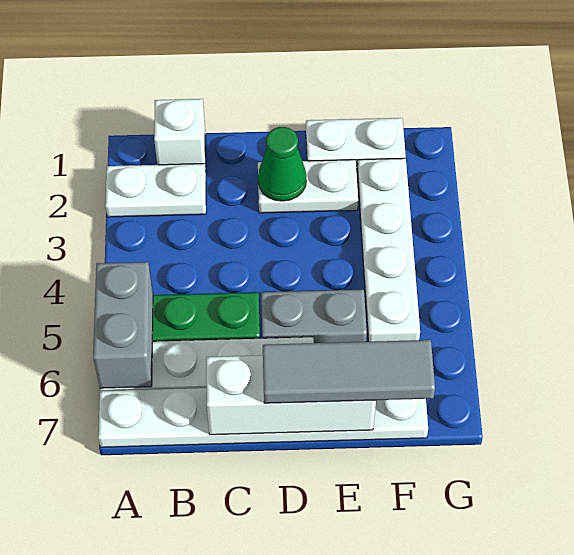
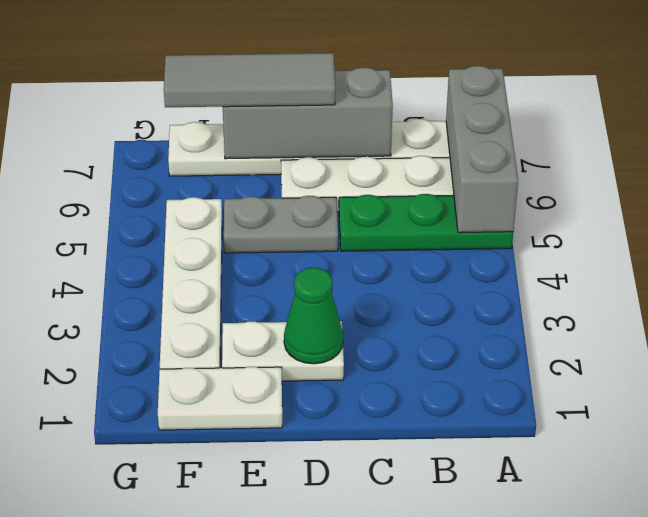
white 1x2 plate [105,164,206,217] -> none
grey 1x2 brick [93,262,153,388] -> grey 1x3 brick [446,66,518,233]
white 1x1 brick [154,99,206,171] -> none
white 1x3 brick [206,355,376,435] -> grey 1x3 brick [223,67,393,159]

